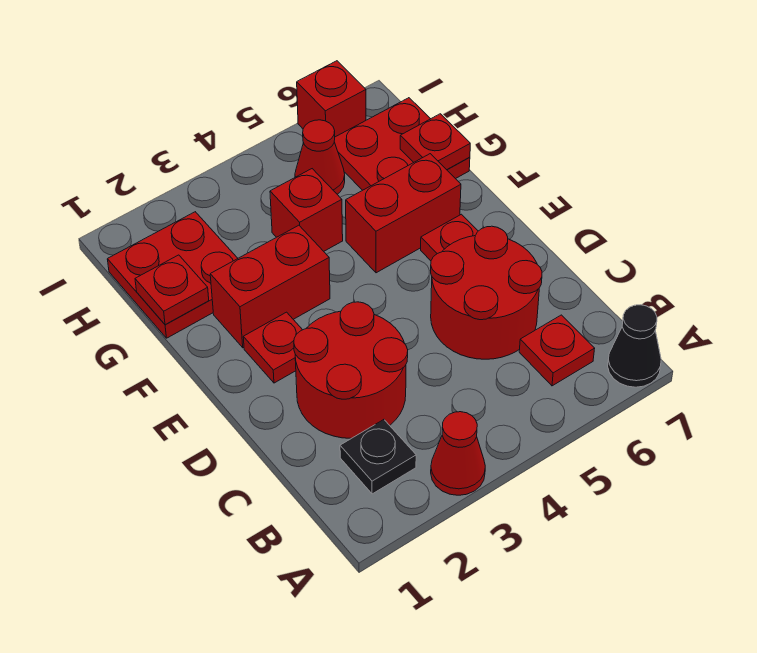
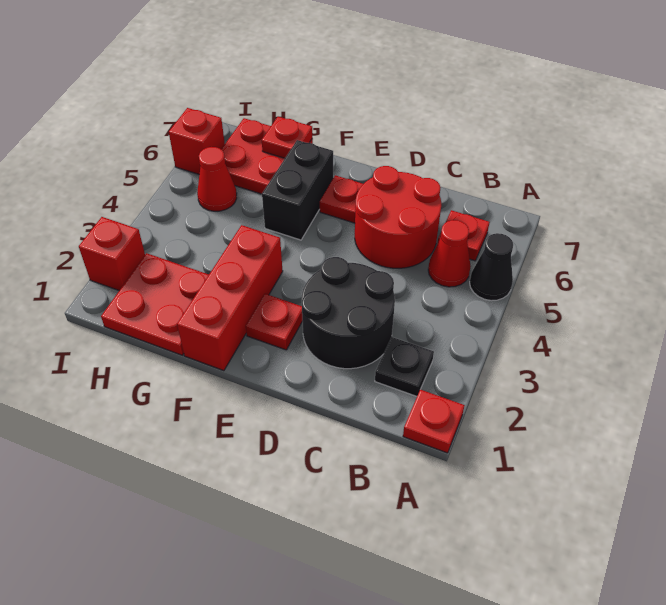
red 1x1 cone [431,412,485,495] -> red 1x1 cone moved to [428,220,471,287]
black 1x1 cone [608,305,661,387] -> black 1x1 cone moved to [470,233,513,301]
red 2x2 round brick [294,302,408,438] -> black 2x2 round brick [302,257,395,369]
red 1x2 brick [210,225,330,348] -> red 1x3 brick [177,225,283,371]
red 1x2 brick [346,154,461,273] -> black 1x2 brick [262,140,333,240]
red 1x1 plate [135,255,209,325] -> red 1x1 plate moved to [403,390,465,453]
red 1x1 brick [270,169,343,251] -> red 1x1 brick moved to [79,217,145,290]

